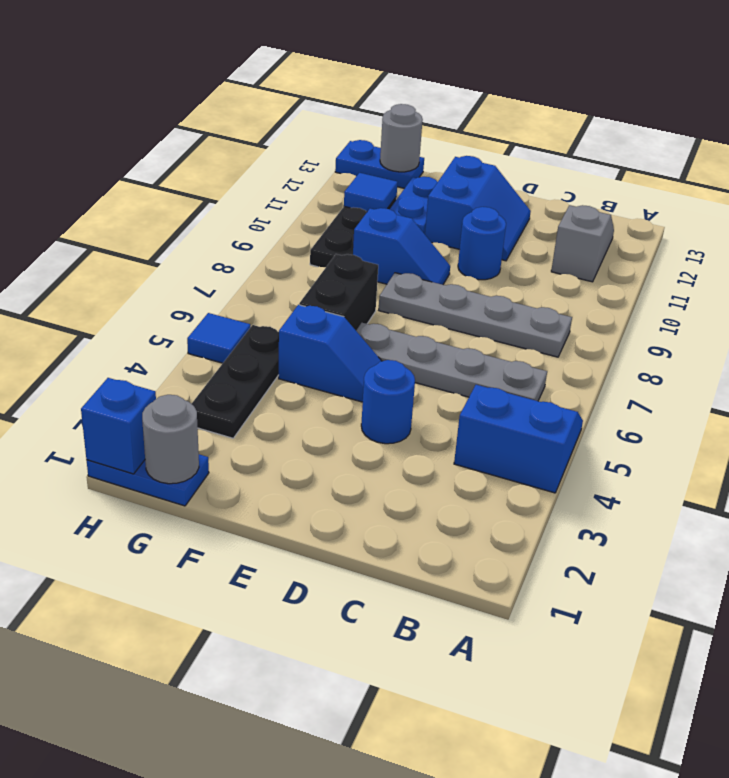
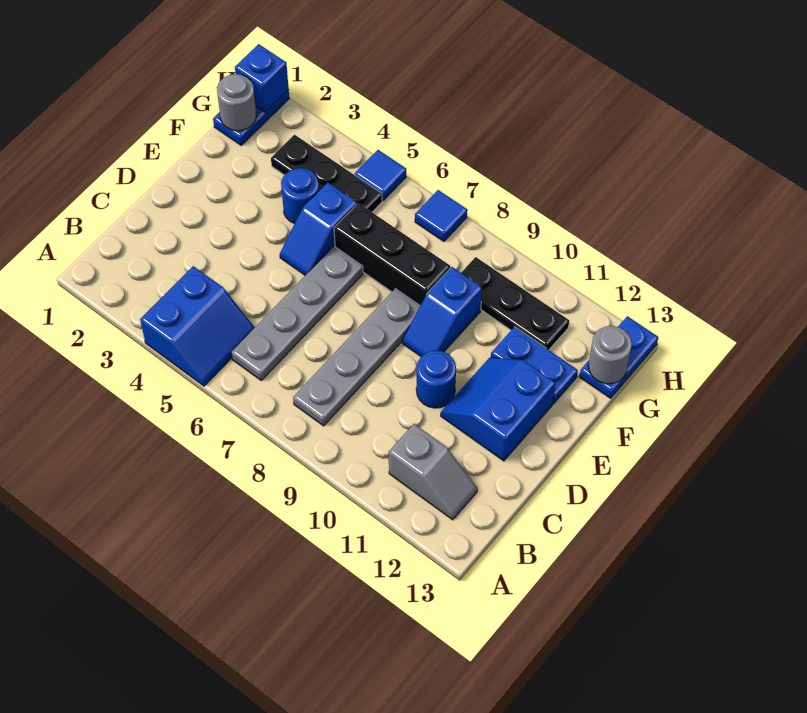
blue 1x1 round brick [361,360,415,444] -> blue 1x1 round brick moved to [281,168,319,224]
blue 2x2 slope [425,156,531,261] -> blue 2x2 slope turned to [441,357,555,461]
black 1x2 brick [299,254,378,330] -> black 1x3 brick [334,203,450,306]
blue 1x1 tile [344,173,398,212] -> blue 1x1 tile moved to [415,190,467,241]

